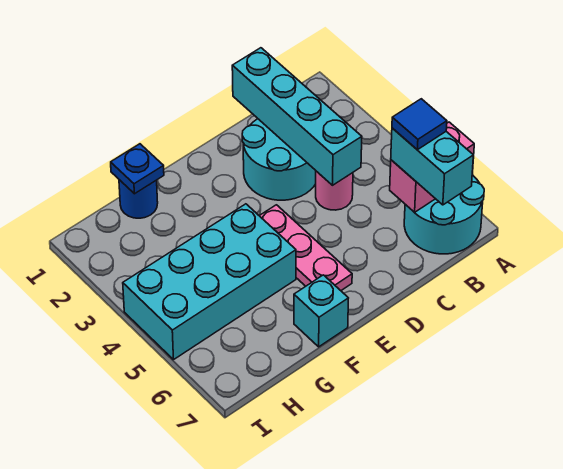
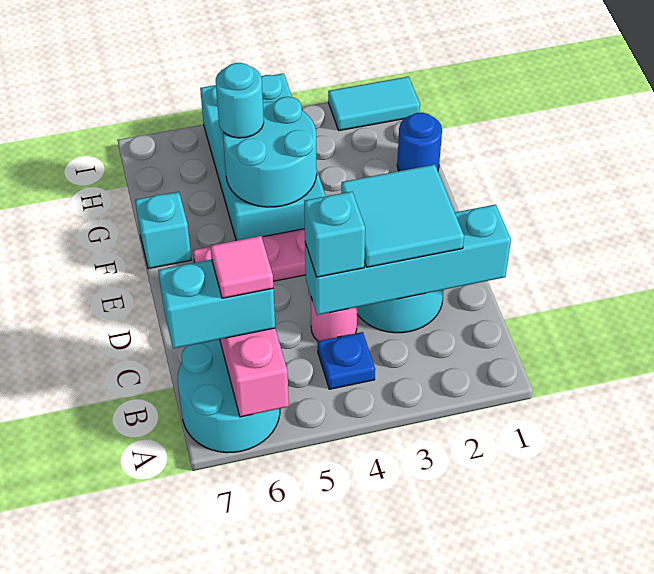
blue 1x1 tile [392,99,447,150] -> pink 1x1 tile [210,236,273,298]
none -> cyan 2x2 tile [341,165,464,267]
none -> cyan 1x1 brick [304,192,365,277]
none -> cyan 2x2 round brick [223,97,317,207]
blue 1x1 plate [111,144,164,194] -> blue 1x1 plate moved to [318,332,375,389]
none -> cyan 1x1 round brick [216,63,264,138]
none -> cyan 1x2 tile [328,77,420,131]

